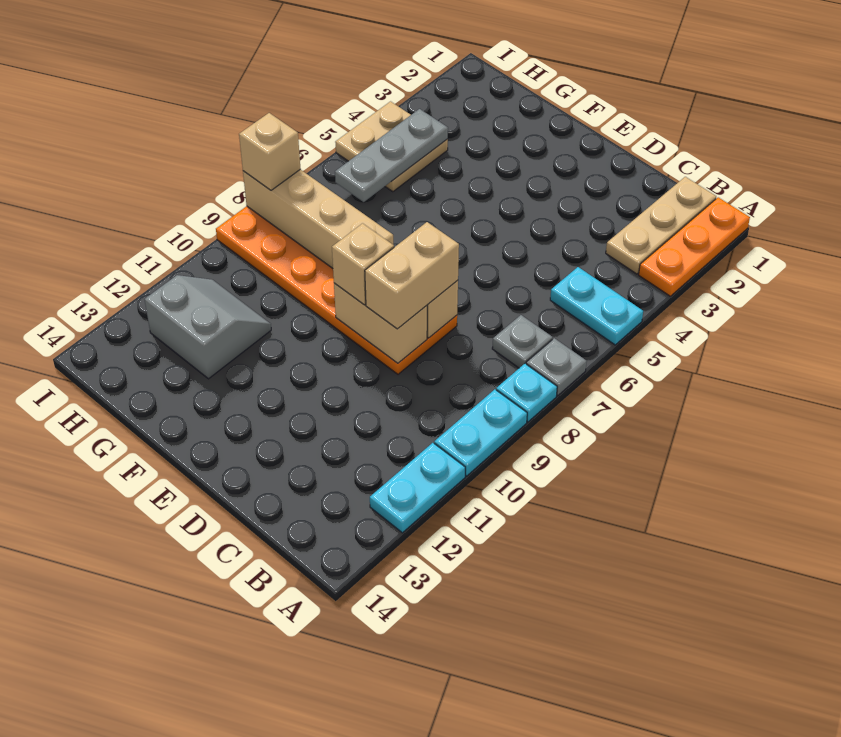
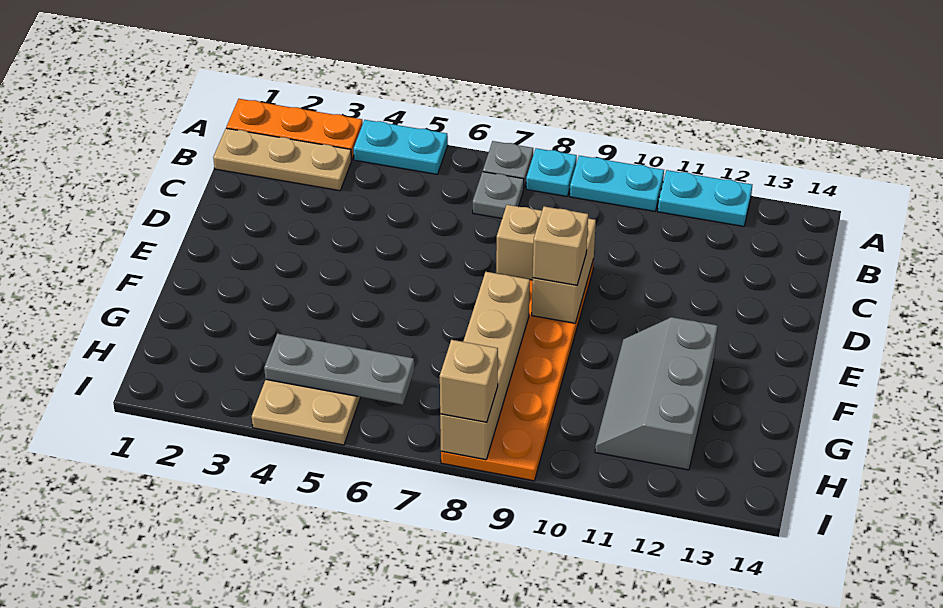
cyan 1x2 plate [550,267,643,345] -> cyan 1x2 plate turned to [354,120,448,174]
tan 1x2 brick [365,222,459,329] -> none
grey 2x2 slope [145,275,271,379] -> grey 2x3 slope [595,317,718,470]

